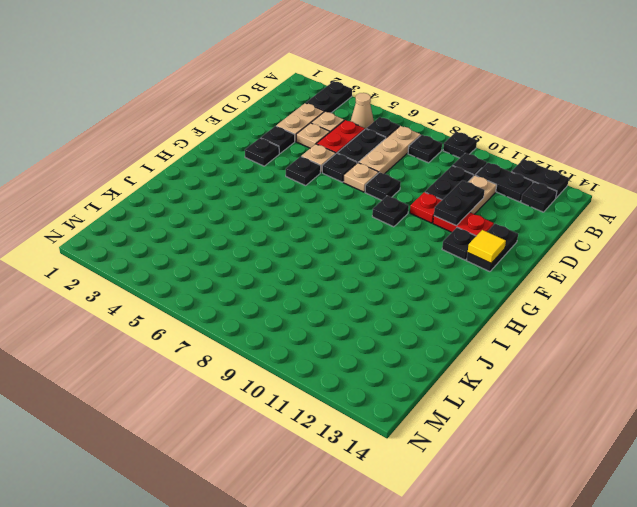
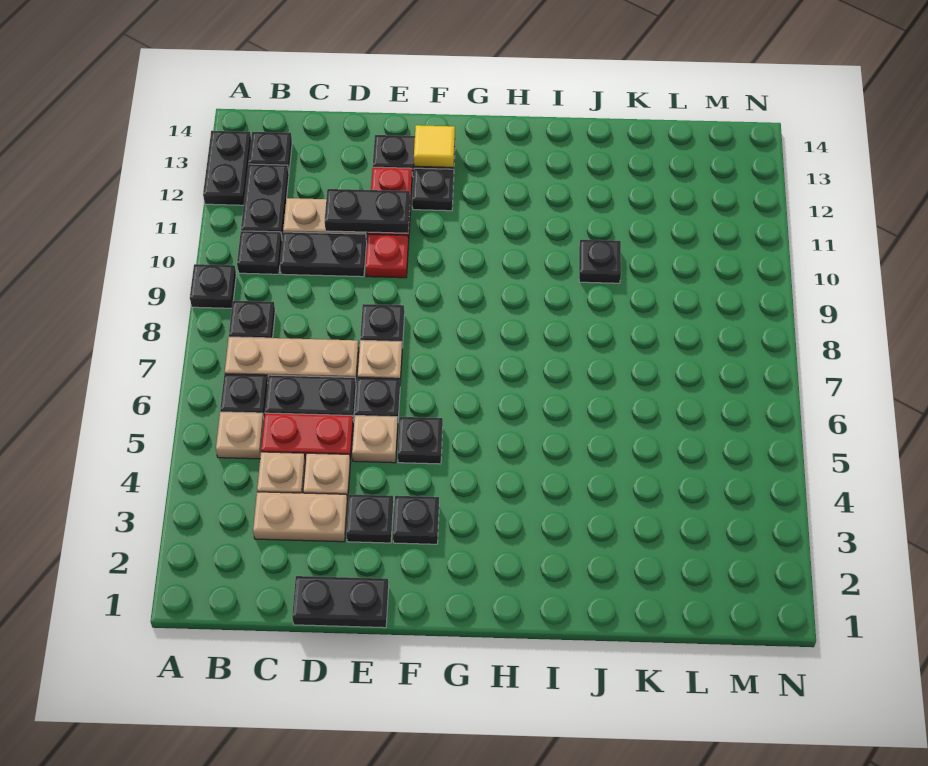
black 1x2 plate [306,81,352,113] -> black 1x2 plate moved to [292,576,389,628]
tan 1x1 cone [351,93,374,129] -> tan 1x1 plate [216,412,264,459]
black 1x1 plate [372,196,409,227] -> black 1x1 plate moved to [579,240,621,283]

